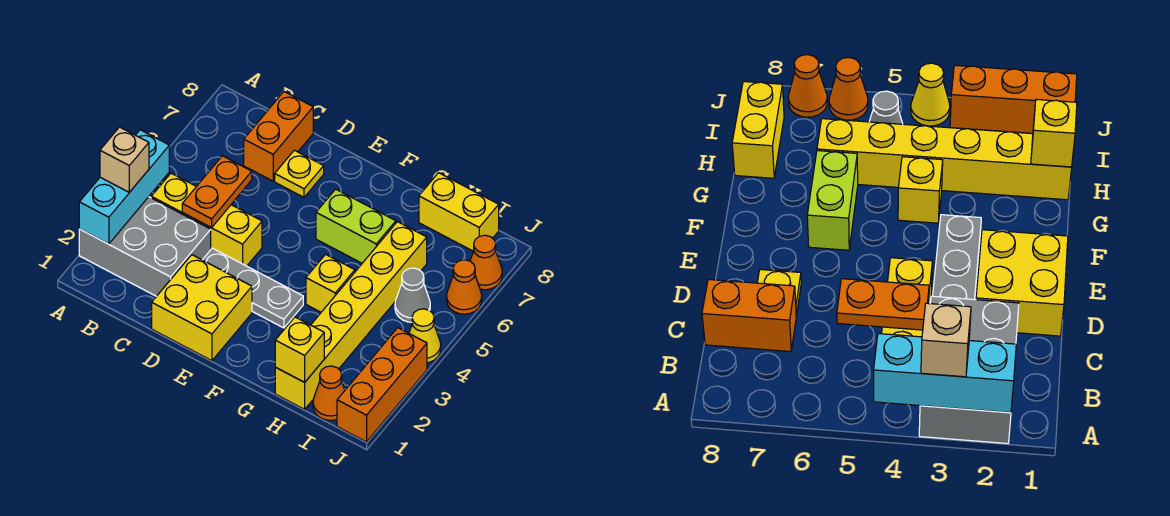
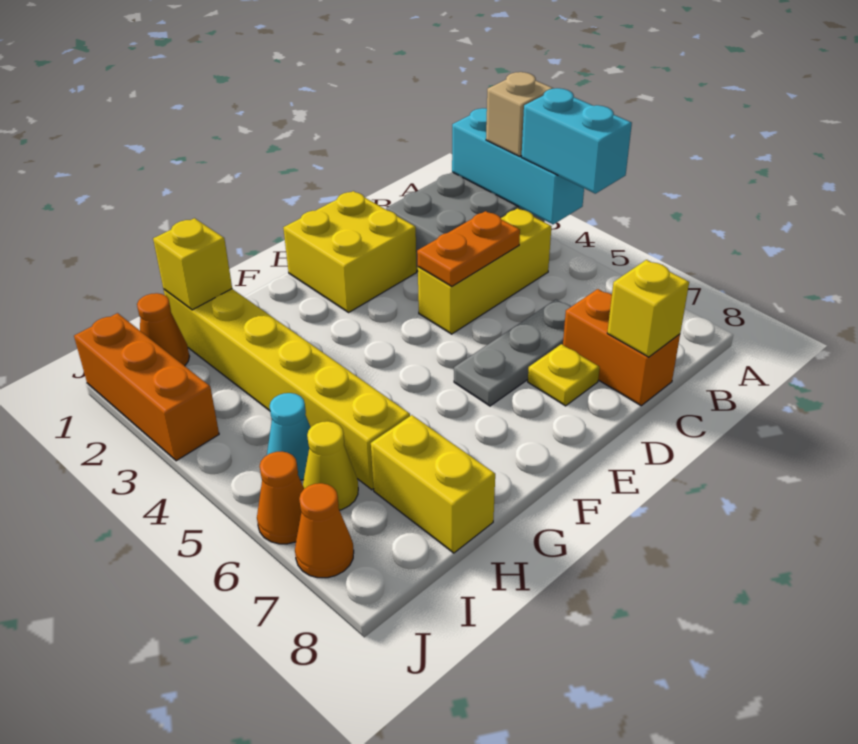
none -> cyan 1x2 brick [522,88,632,194]
orange 1x2 plate [182,156,252,228] -> orange 1x2 plate turned to [417,211,520,287]
grey 1x3 plate [203,248,303,328] -> grey 1x3 plate moved to [454,300,571,406]
lime 1x2 brick [316,189,396,263] -> none
yellow 1x1 brick [306,254,355,312] -> yellow 1x1 brick moved to [607,260,689,357]
yellow 1x2 brick [419,173,499,251] -> yellow 1x2 brick turned to [371,415,495,553]
grey 1x1 cone [395,268,430,322] -> cyan 1x1 cone [267,393,311,480]
yellow 1x1 cone [409,309,441,363] -> yellow 1x1 cone moved to [303,421,358,510]

